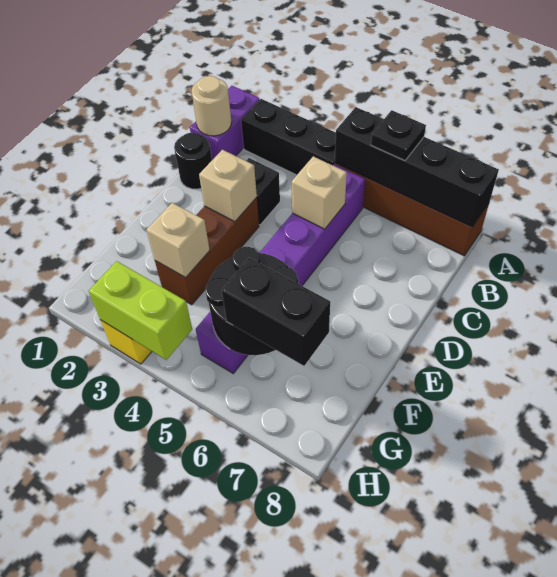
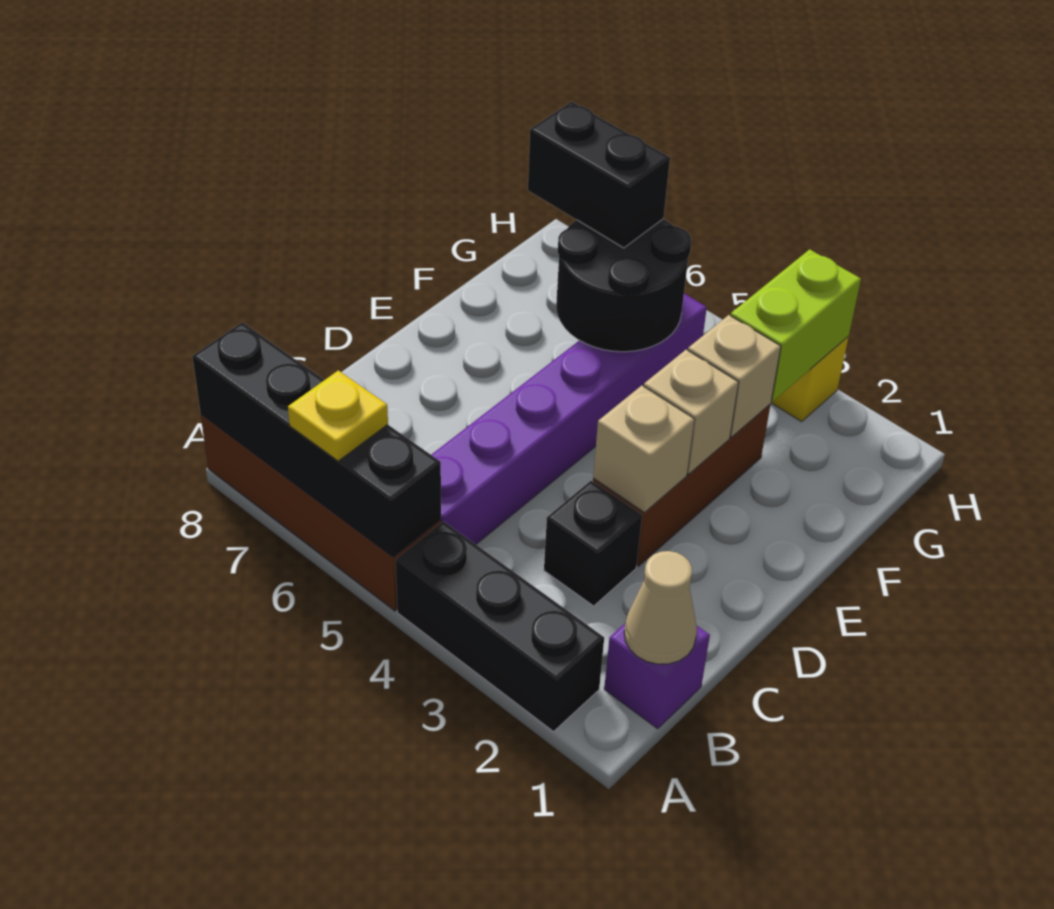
purple 1x2 brick [190,86,259,160] -> purple 1x1 brick [604,624,710,729]
black 1x1 plate [371,110,426,160] -> yellow 1x1 plate [288,370,388,461]
tan 1x1 round brick [192,76,232,136] -> tan 1x1 cone [624,551,697,664]
black 1x1 round brick [174,133,212,189] -> none
tan 1x1 brick [292,156,347,229] -> tan 1x1 brick moved to [644,350,739,474]
lime 1x2 brick [89,261,192,360] -> lime 1x2 brick turned to [730,249,861,401]

